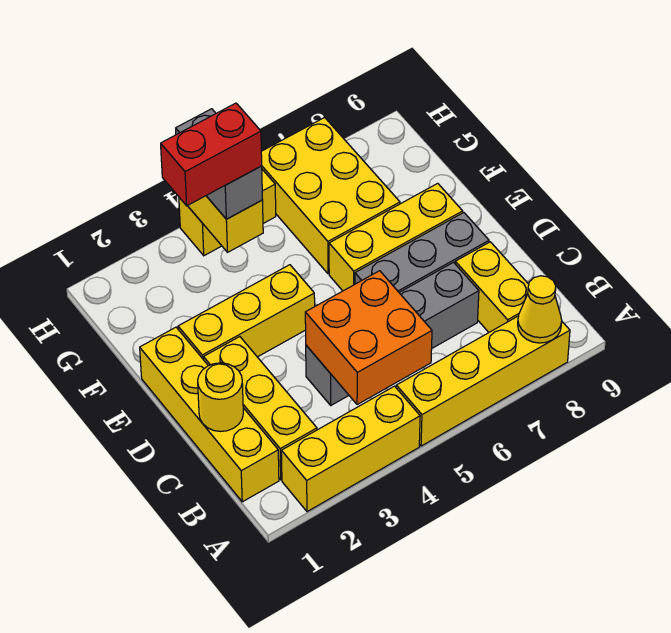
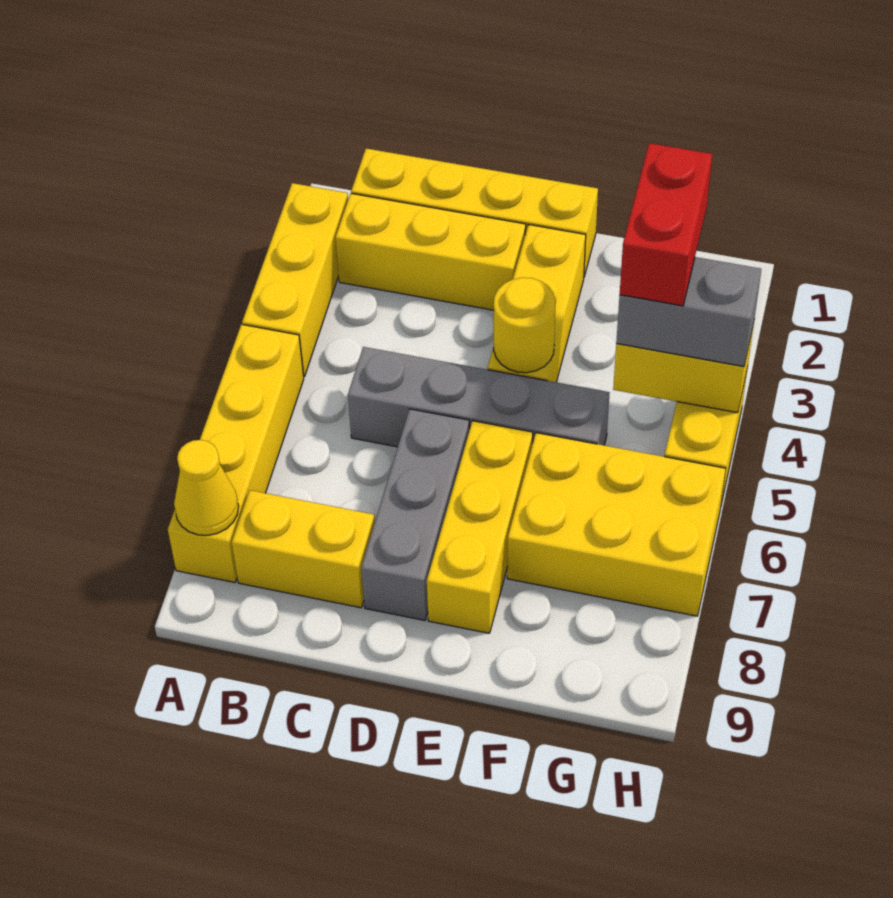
orange 2x2 brick [305,271,432,405] -> none
yellow 1x1 round brick [198,363,243,431] -> yellow 1x1 round brick moved to [494,278,556,373]
grey 1x4 brick [306,262,479,405] -> grey 1x4 brick turned to [348,347,610,447]

